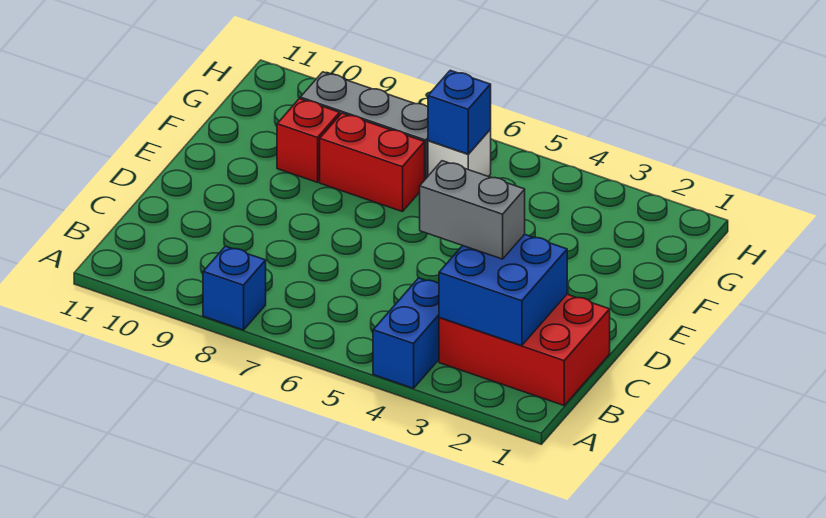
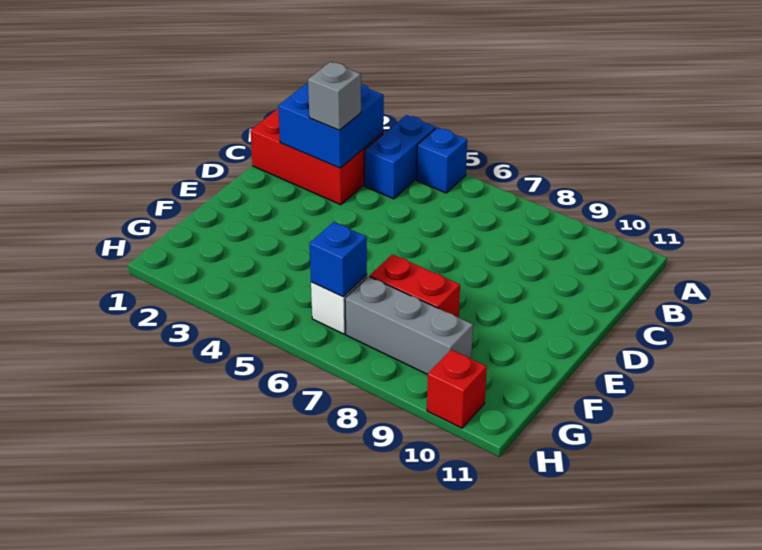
blue 1x1 brick [203,246,266,330] -> blue 1x1 brick moved to [417,127,467,193]
grey 1x2 brick [420,161,525,259] -> grey 1x1 brick [308,62,361,130]
red 1x1 brick [277,99,340,182] -> red 1x1 brick moved to [427,350,487,428]

